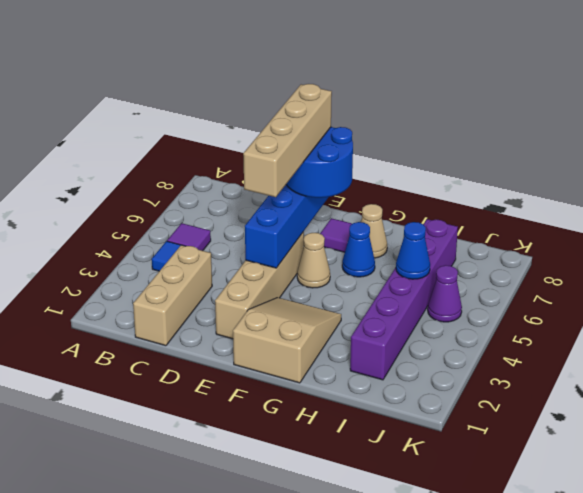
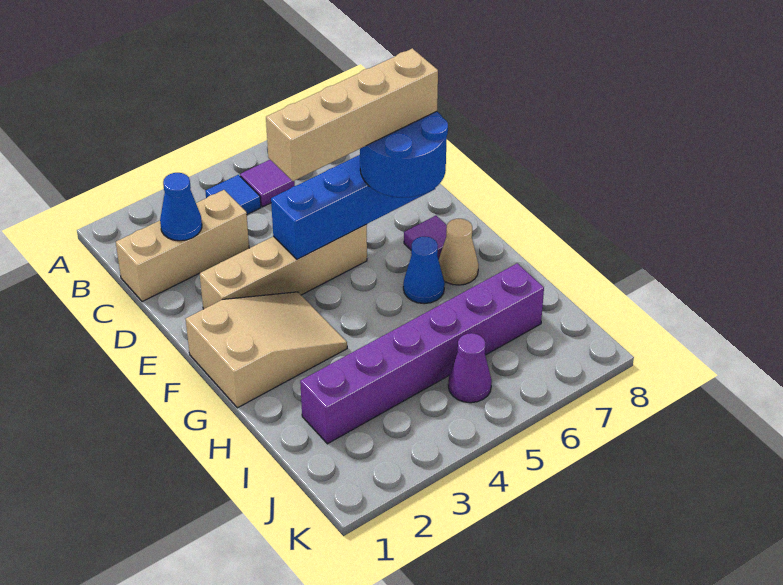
tan 1x1 cone [297,233,330,288] -> none
blue 1x1 cone [396,222,430,279] -> blue 1x1 cone moved to [160,173,202,241]

